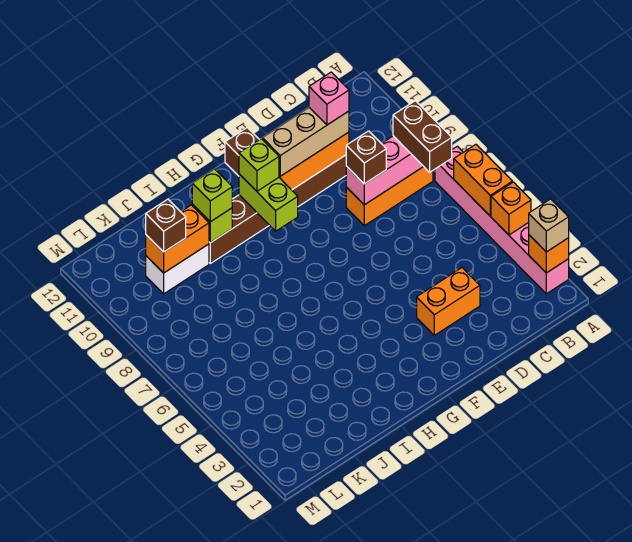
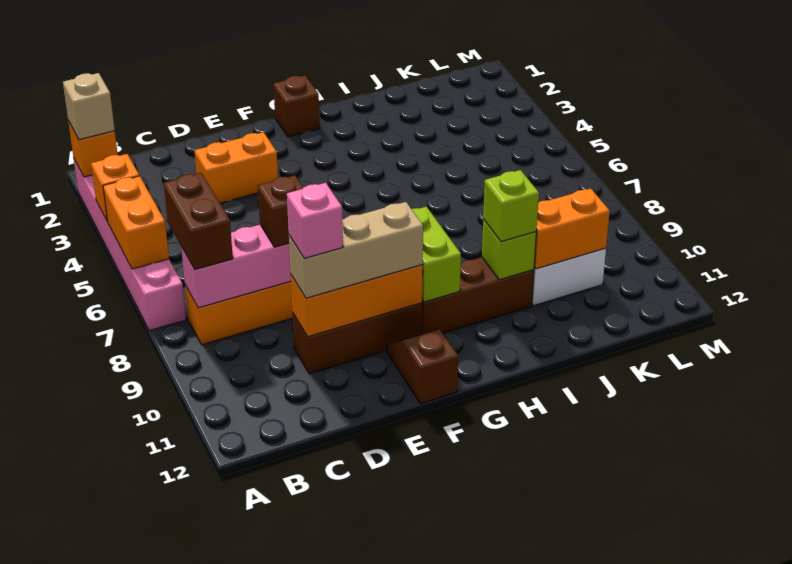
lime 1x1 brick [239,139,279,191] -> none
brown 1x1 brick [146,199,186,252] -> brown 1x1 brick moved to [273,76,320,137]

